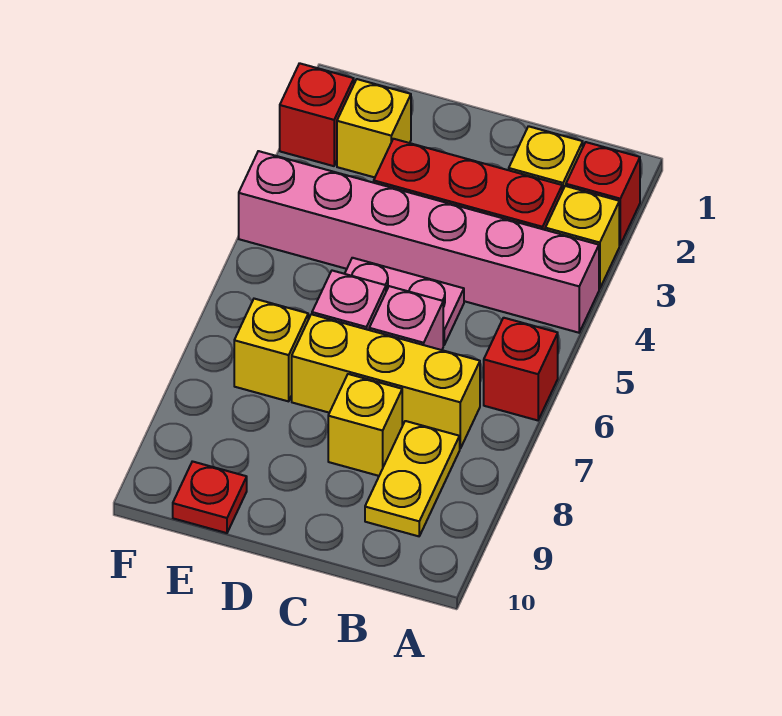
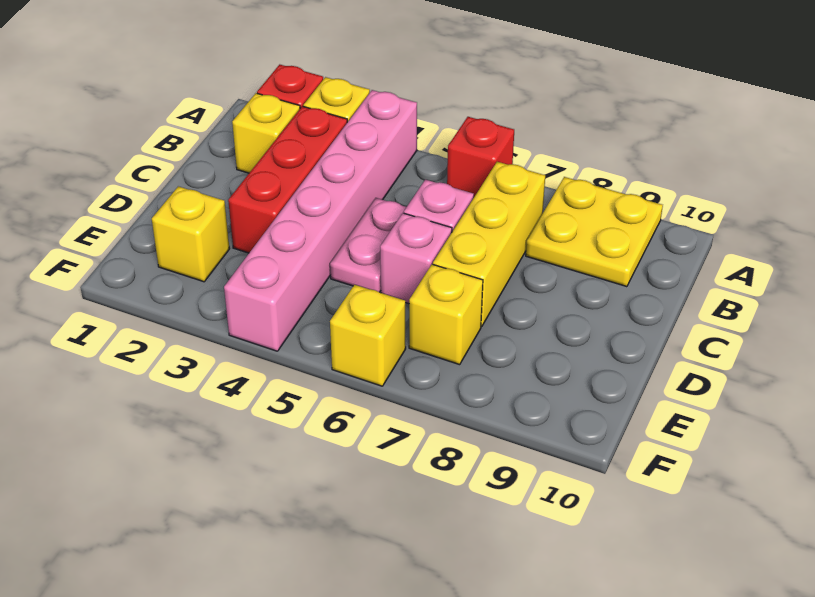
yellow 1x2 plate [365,421,460,536] -> yellow 2x2 plate [526,177,663,287]
yellow 1x1 brick [328,374,402,476] -> yellow 1x1 brick moved to [330,285,406,386]
red 1x1 plate [173,461,247,533] -> none
red 1x1 brick [280,63,354,166] -> none

